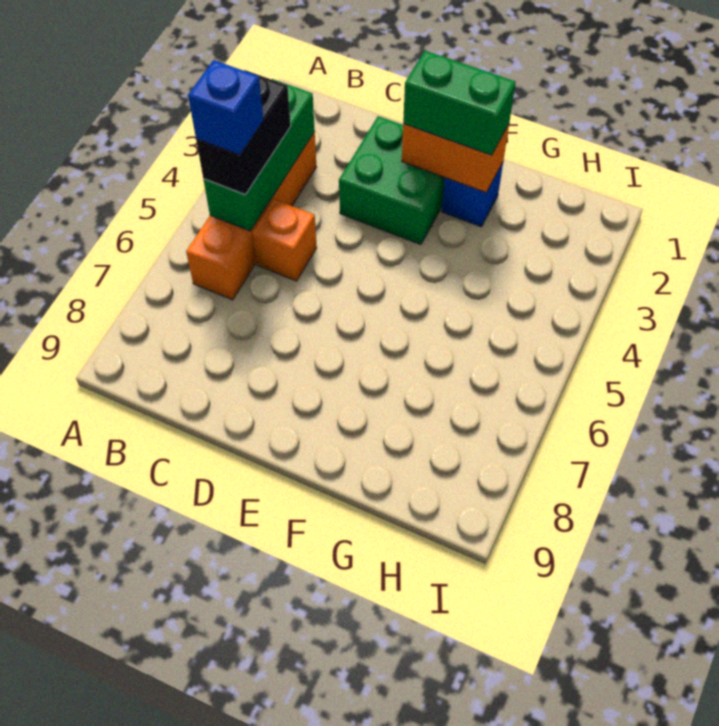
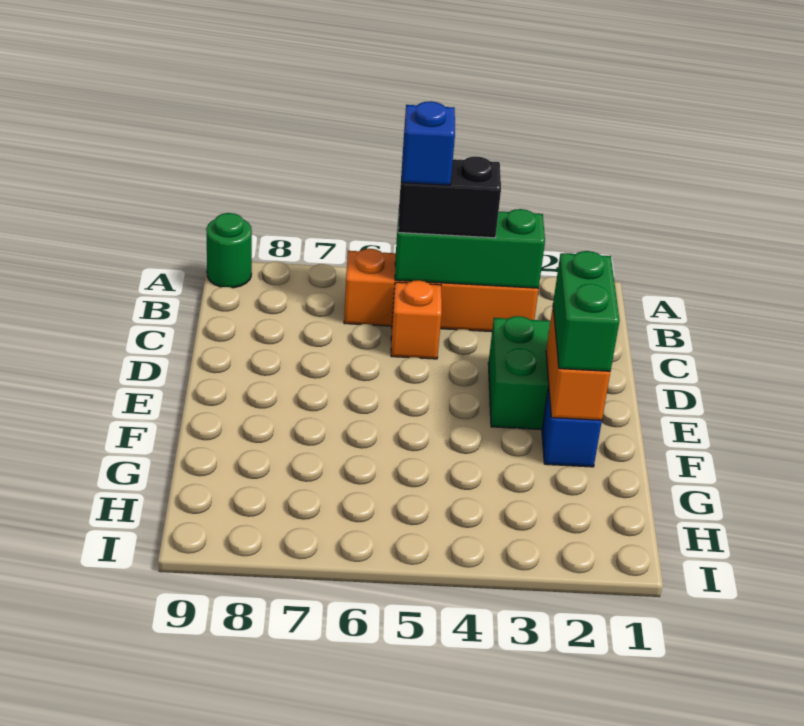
none -> green 1x1 round brick [206,213,252,288]

